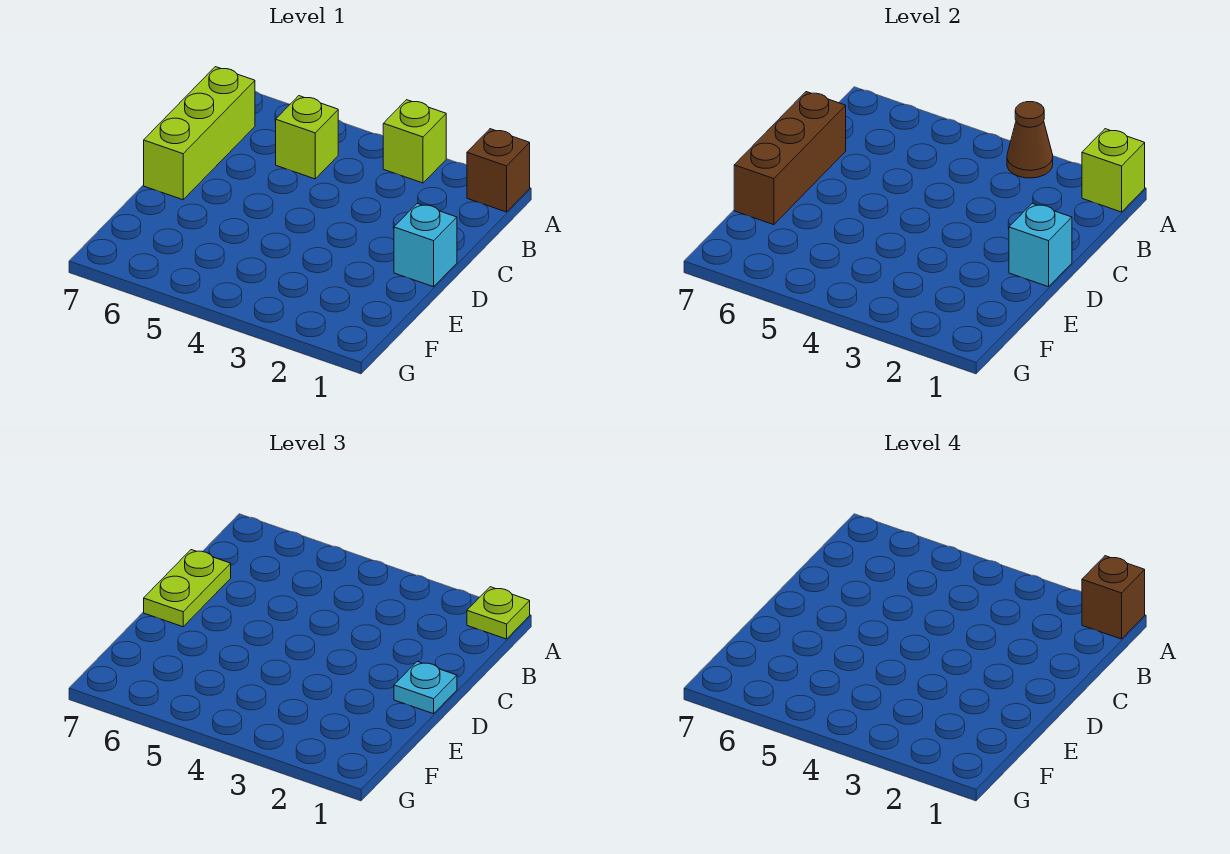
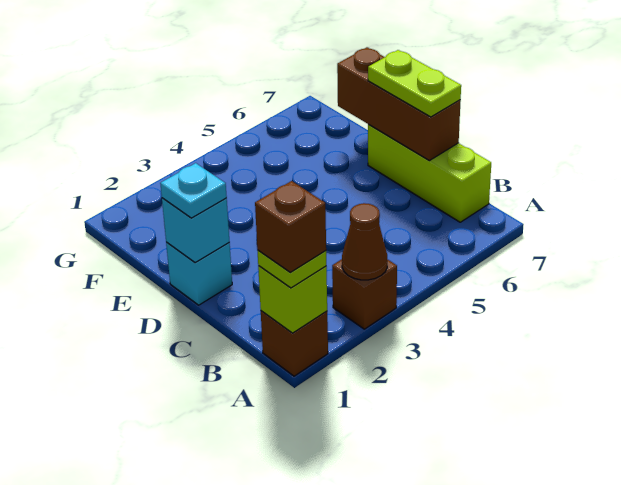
lime 1x1 brick [383,100,446,183] -> brown 1x1 brick [332,259,397,329]
lime 1x1 brick [276,96,338,179] -> none

